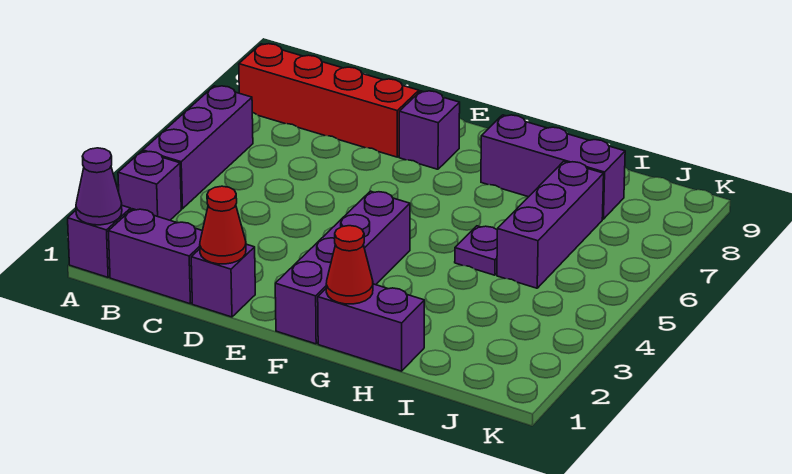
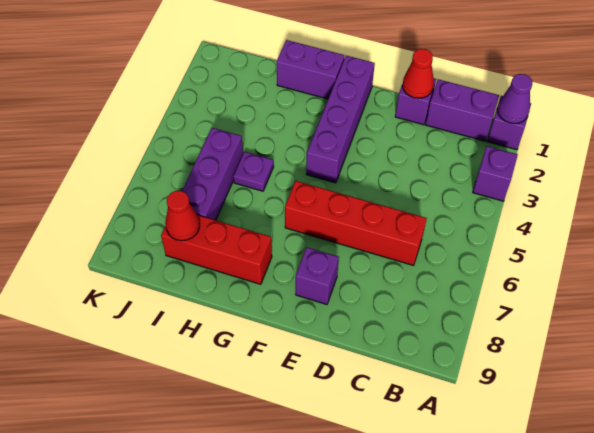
purple 1x3 brick [143,86,253,209] -> none
red 1x4 brick [239,44,419,157] -> red 1x4 brick moved to [285,181,427,265]
red 1x1 cone [326,226,373,304] -> red 1x1 cone moved to [165,191,200,241]
purple 1x3 brick [481,115,625,219] -> red 1x3 brick [161,215,272,284]

